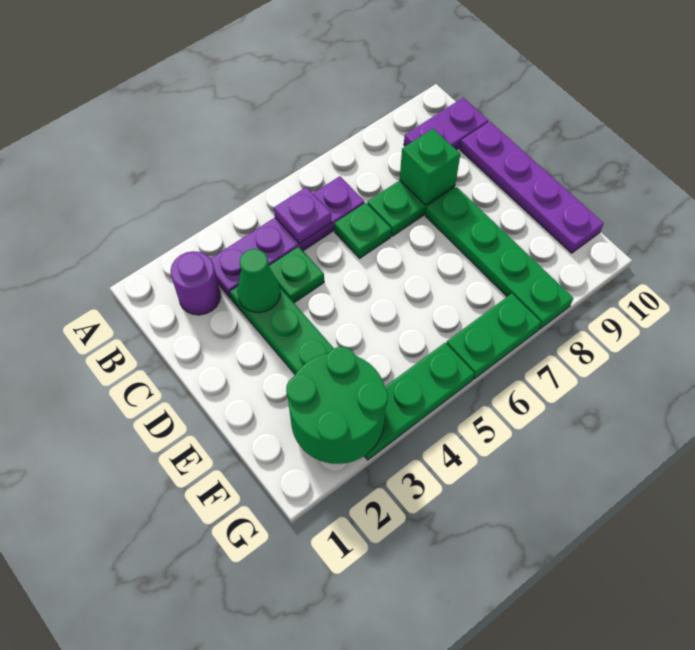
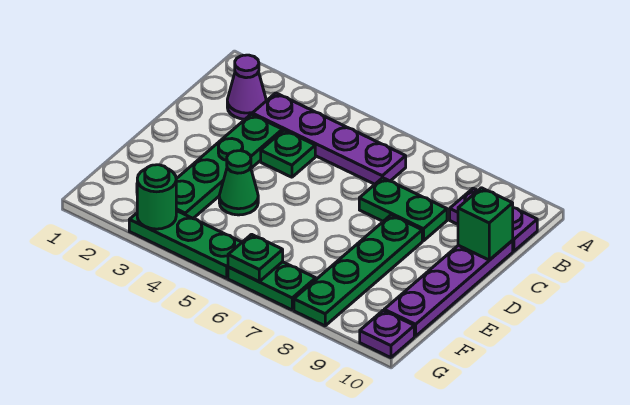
purple 1x1 round brick [171,251,221,315] -> purple 1x1 cone [227,55,266,119]
purple 1x1 plate [274,187,332,243] -> purple 1x1 plate moved to [360,310,414,358]
green 1x1 cone [237,249,280,313] -> green 1x1 cone moved to [219,151,258,215]
green 1x1 plate [334,203,391,258] -> green 1x1 plate moved to [228,234,283,282]
green 1x1 brick [400,129,460,205] -> green 1x1 brick moved to [458,188,513,260]
green 2x2 round brick [286,347,388,464] -> green 1x1 round brick [137,165,176,229]

